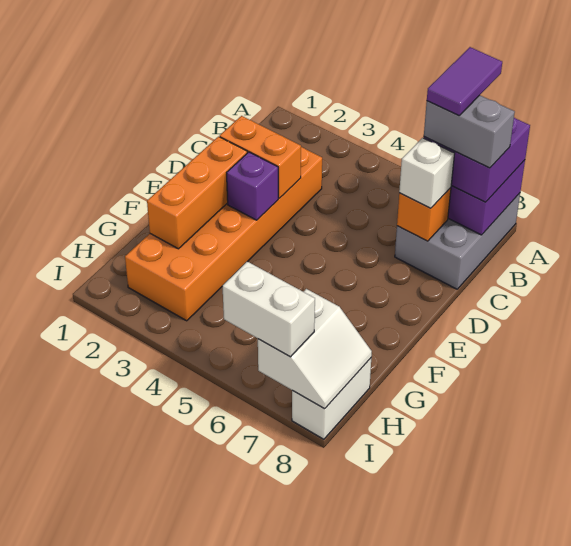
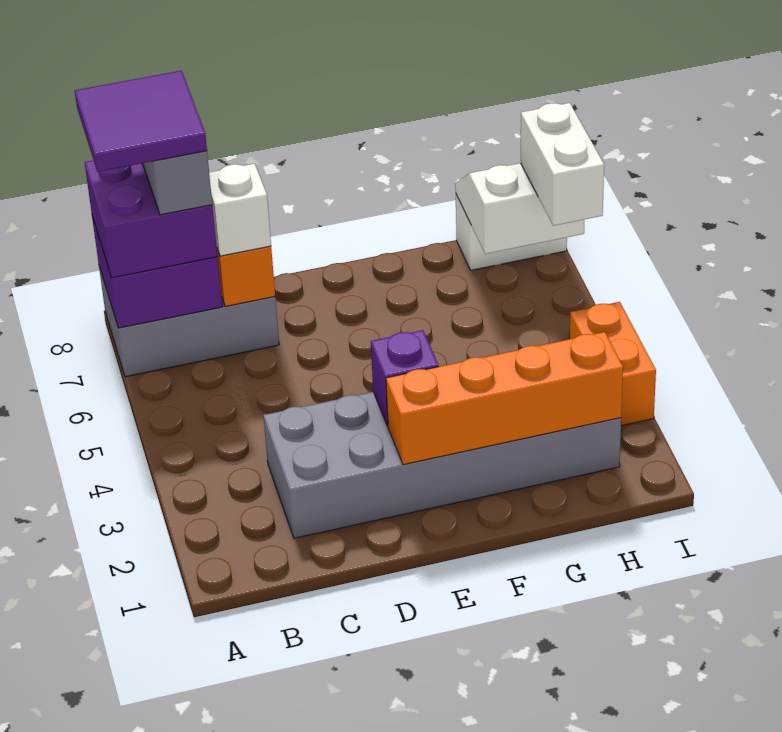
purple 1x2 tile [427,47,502,116] -> purple 2x2 tile [75,71,207,172]
orange 2x6 brick [125,147,322,321] -> grey 2x6 brick [263,392,621,538]
orange 1x2 brick [220,116,301,198] -> orange 1x2 brick moved to [570,302,656,426]
orange 1x3 brick [147,137,247,249] -> orange 1x4 brick [386,332,623,465]

